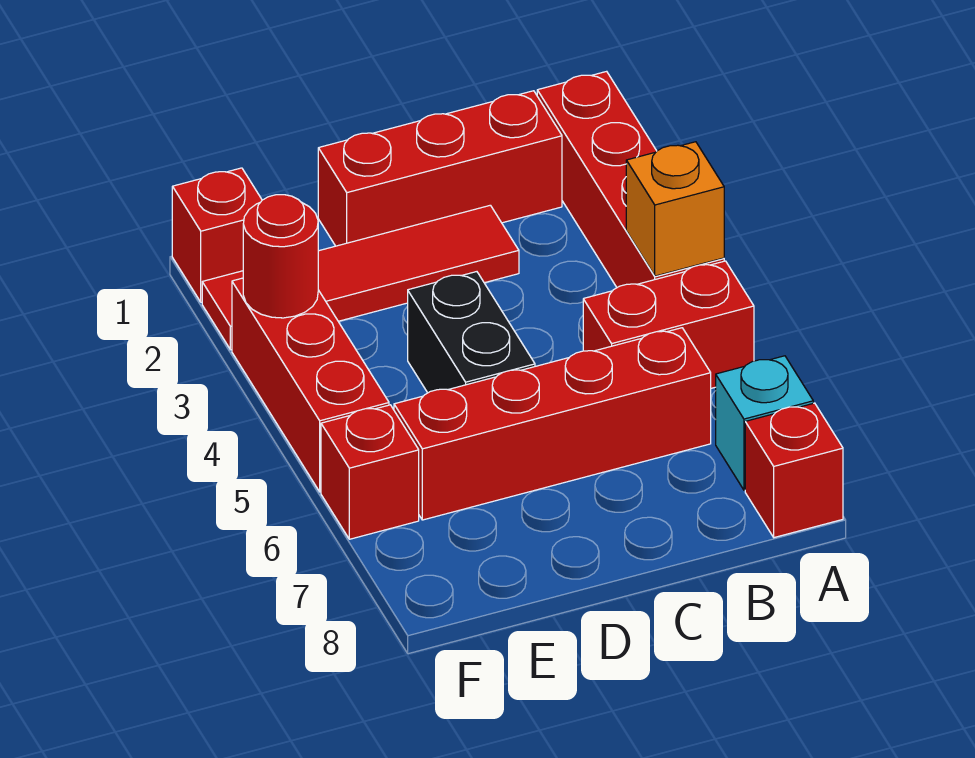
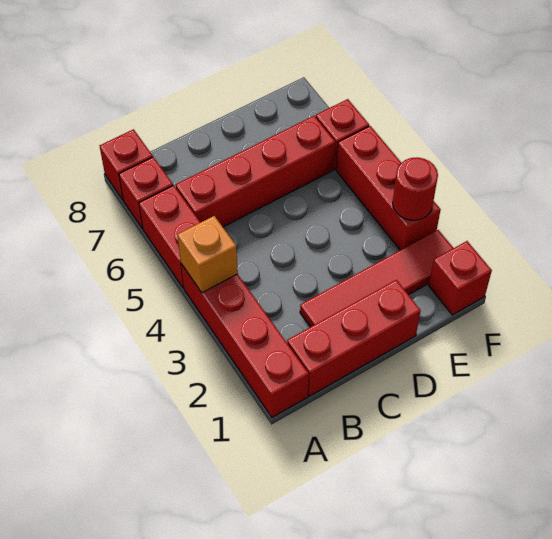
red 1x2 brick [583,261,754,388] -> red 1x2 brick turned to [139,185,200,288]
cyan 1x1 brick [716,356,813,490] -> red 1x1 brick [119,157,173,229]
black 1x2 brick [408,272,535,393] -> none

